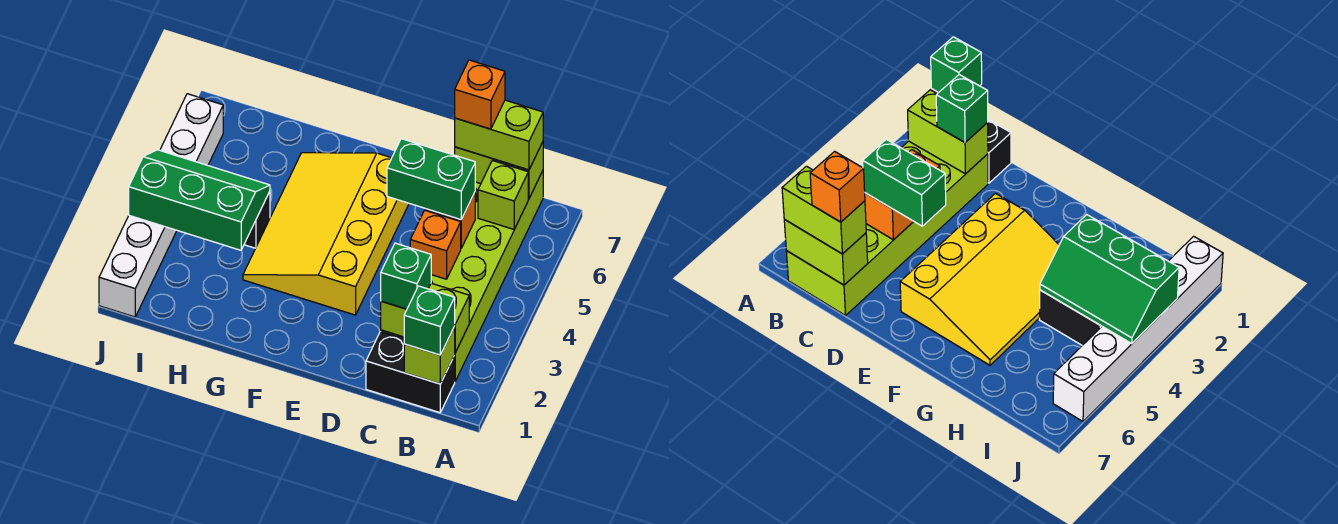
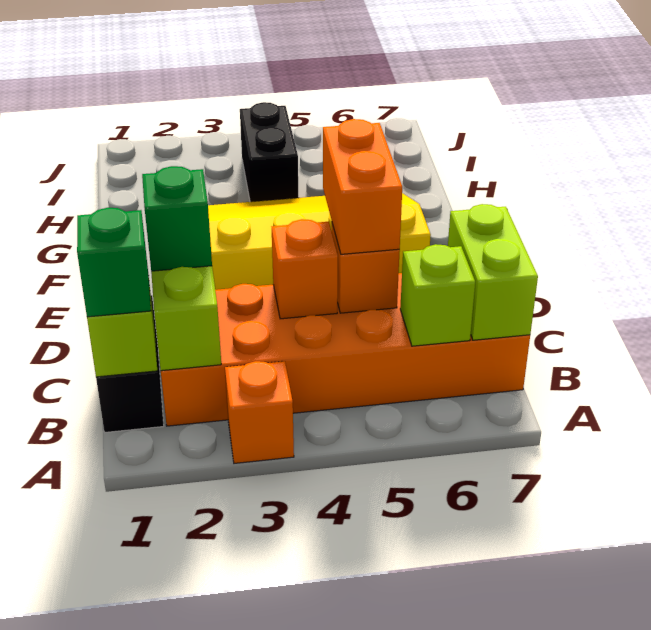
lime 2x6 brick [381,171,543,381] -> orange 2x6 brick [161,273,530,426]
lime 1x2 brick [455,100,543,170] -> none
green 1x2 brick [387,139,475,220] -> orange 1x2 brick [323,119,402,254]
orange 1x1 brick [455,60,505,129] -> orange 1x1 brick moved to [225,361,294,463]
green 2x3 slope [129,150,270,250] -> none
white 1x6 brick [99,94,223,317] -> none

